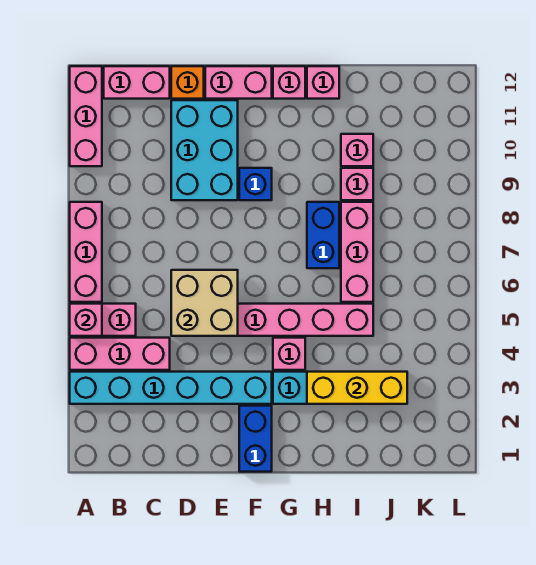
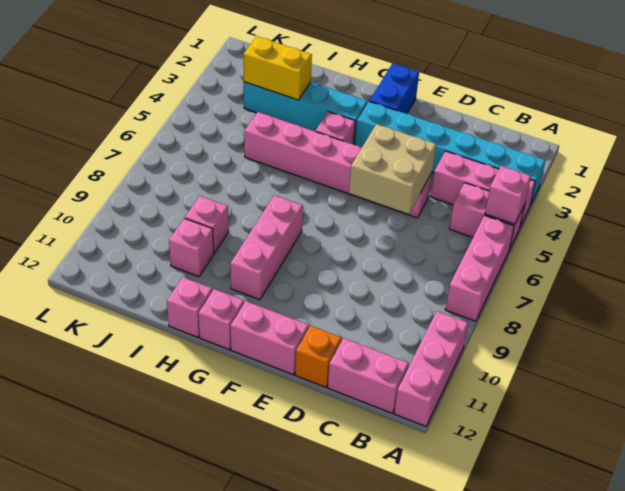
cyan 2x3 brick [171,100,238,200] -> none
blue 1x1 brick [239,168,272,200] -> none
yellow 1x3 brick [307,372,407,404] -> yellow 1x2 brick [243,36,312,100]
blue 1x2 brick [307,202,339,268] -> none
pink 1x3 brick [341,202,373,302] -> pink 1x3 brick moved to [230,195,303,300]

